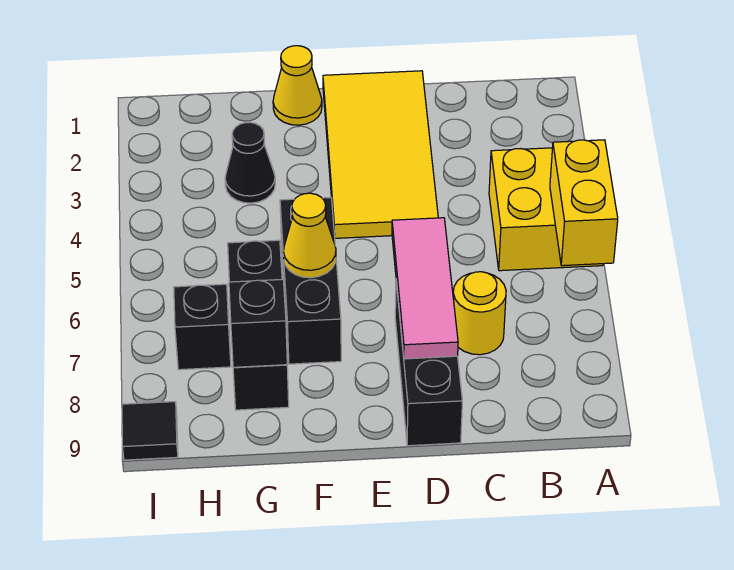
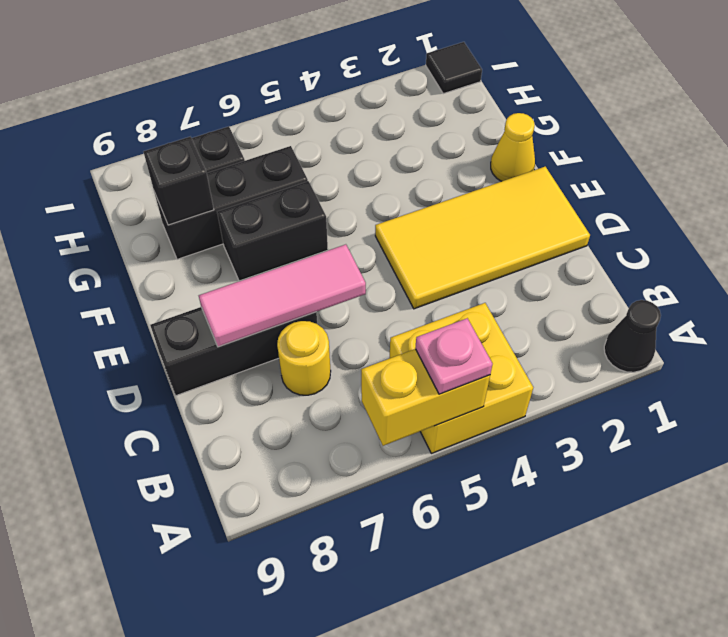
none -> pink 1x1 plate [415,318,492,394]
black 1x3 brick [280,198,341,364] -> black 1x2 brick [217,181,328,281]
yellow 1x1 cone [283,193,336,278] -> none
black 1x1 cone [225,122,275,203] -> black 1x1 cone moved to [604,300,661,372]
black 1x1 tile [122,402,178,460] -> black 1x1 tile moved to [426,42,482,94]

